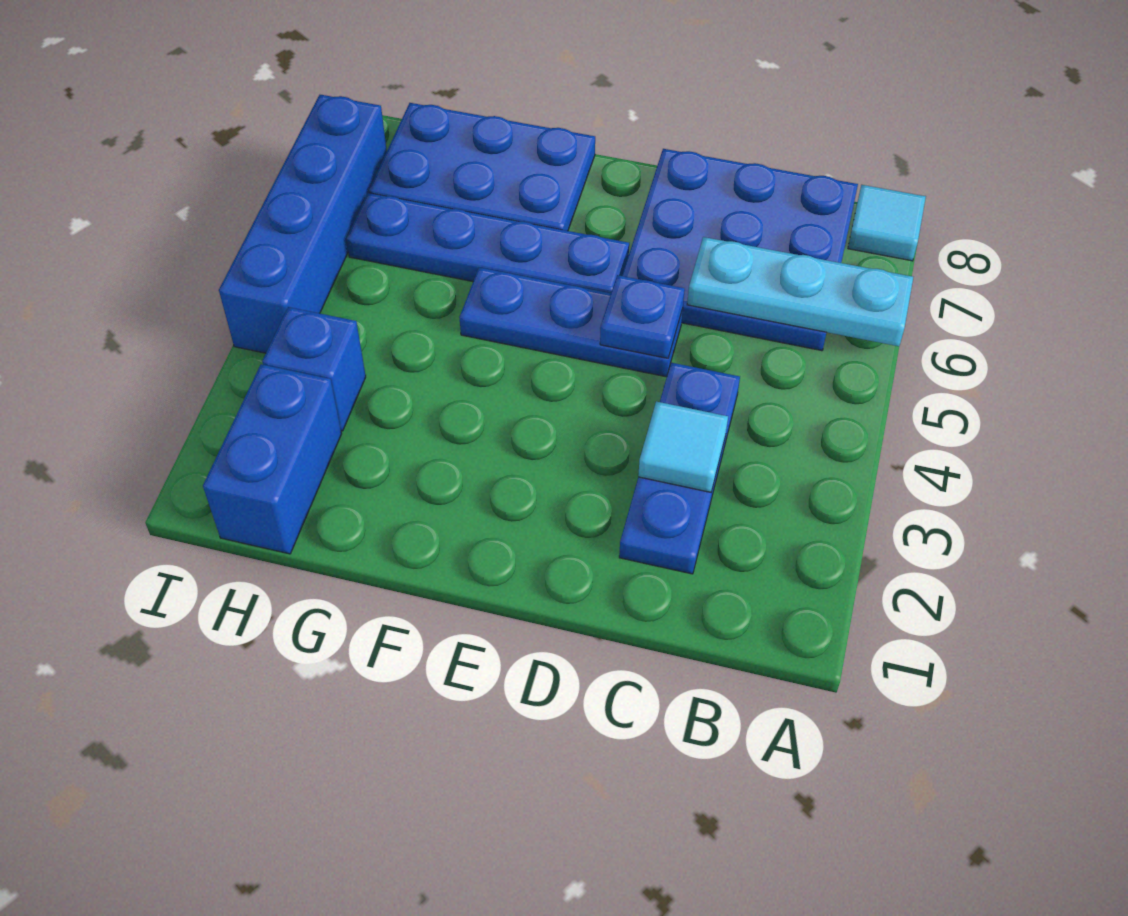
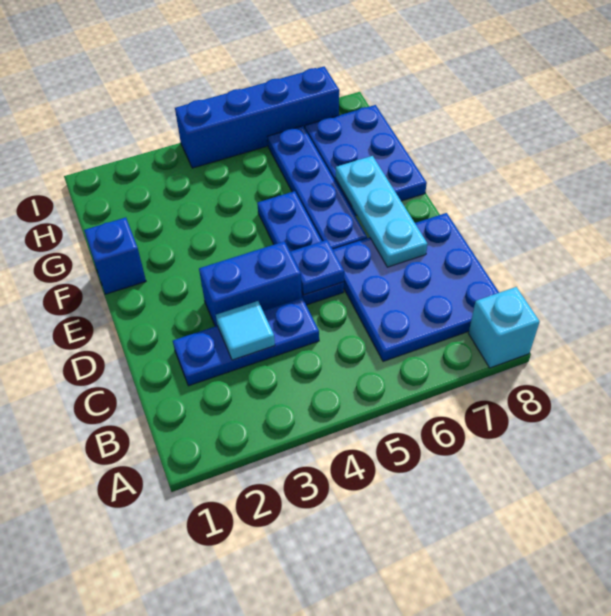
cyan 1x3 plate [687,237,913,346] -> cyan 1x3 plate moved to [336,156,427,267]
cyan 1x1 tile [848,185,926,261] -> cyan 1x1 brick [469,287,540,368]
blue 1x2 brick [203,364,342,554] -> blue 1x2 brick moved to [199,241,302,326]
blue 1x1 brick [262,307,366,431] -> blue 1x1 brick moved to [84,217,146,294]

